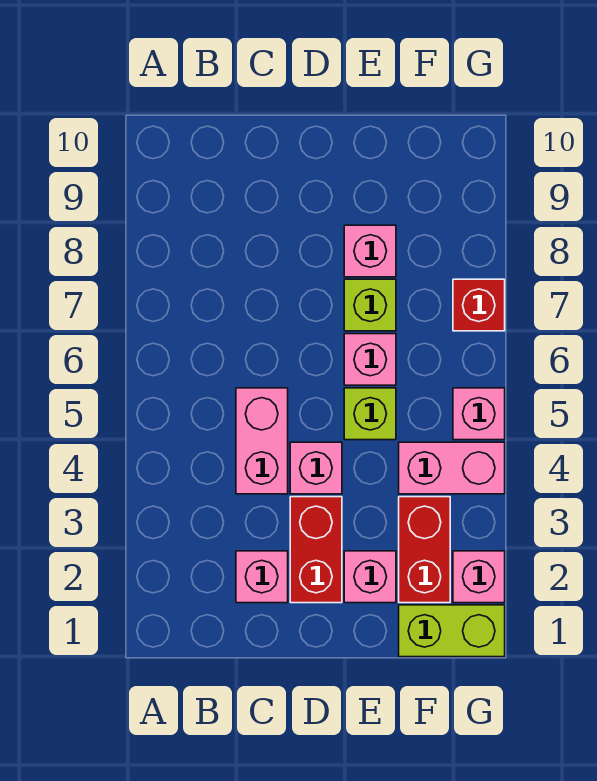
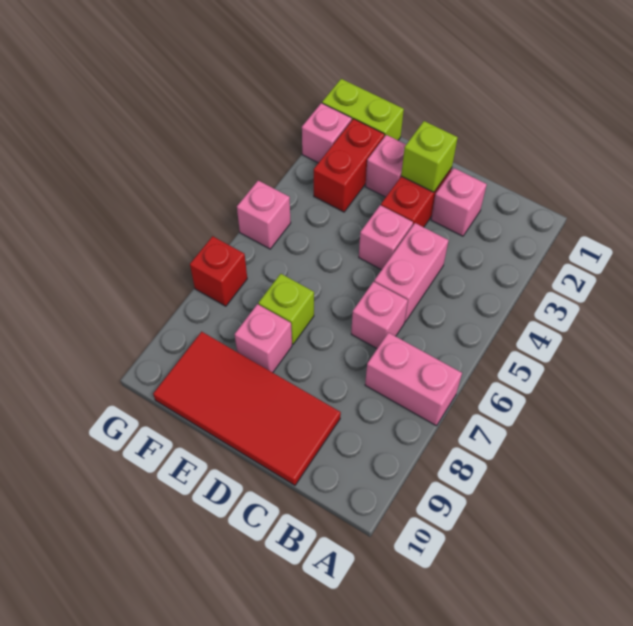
none -> red 2x4 tile [153,332,341,485]
lime 1x1 brick [344,388,396,440] -> lime 1x1 brick moved to [401,121,458,192]
pink 1x1 brick [344,334,396,385] -> pink 1x1 brick moved to [351,282,408,348]
pink 1x2 brick [399,442,505,494] -> pink 1x2 brick moved to [365,333,462,426]

